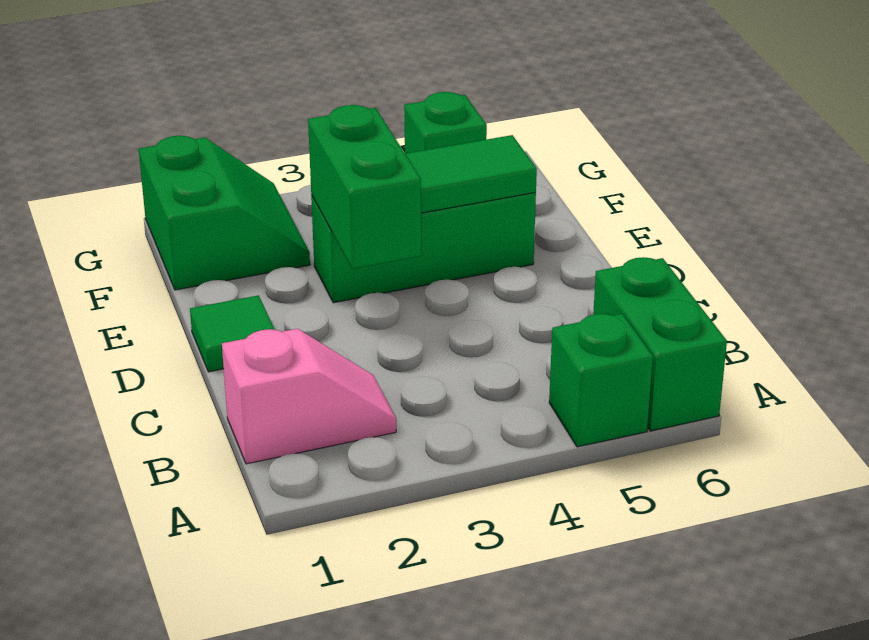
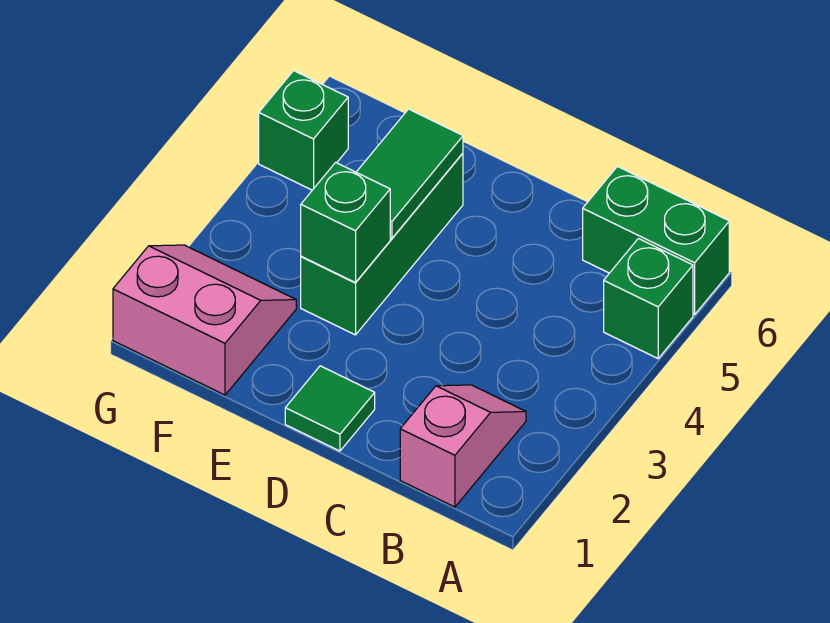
green 1x2 brick [308,105,421,269] -> green 1x1 brick [301,162,390,283]
green 2x2 slope [139,136,310,290] -> pink 2x2 slope [113,245,296,395]

